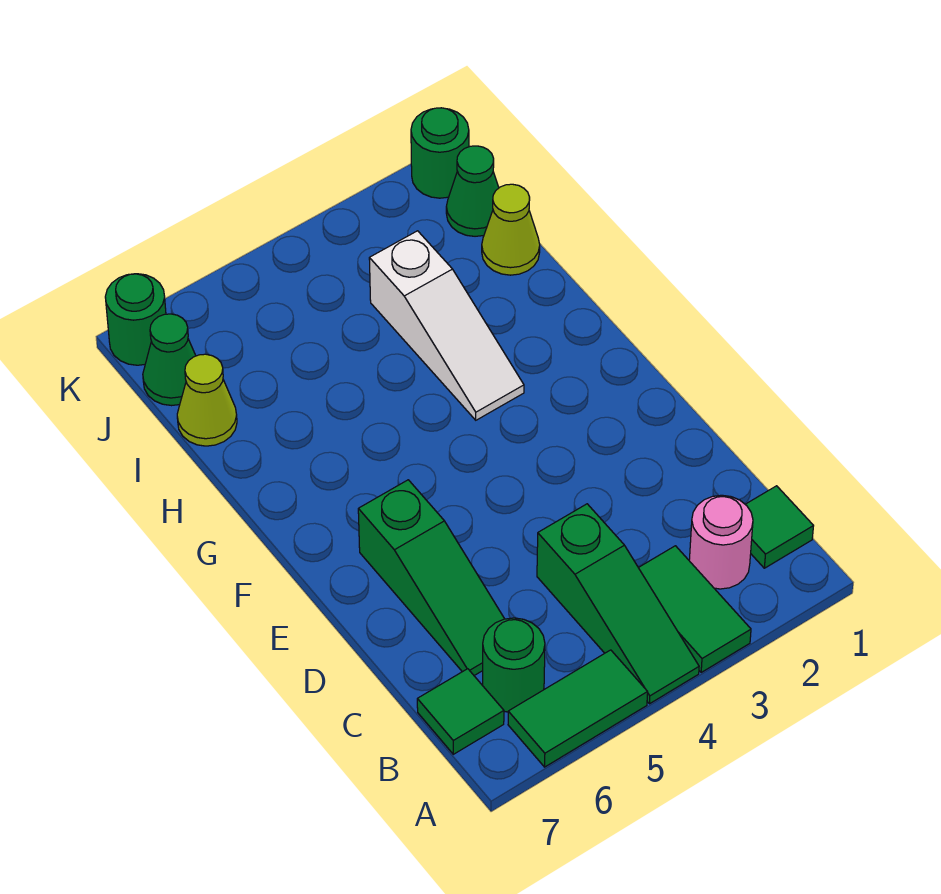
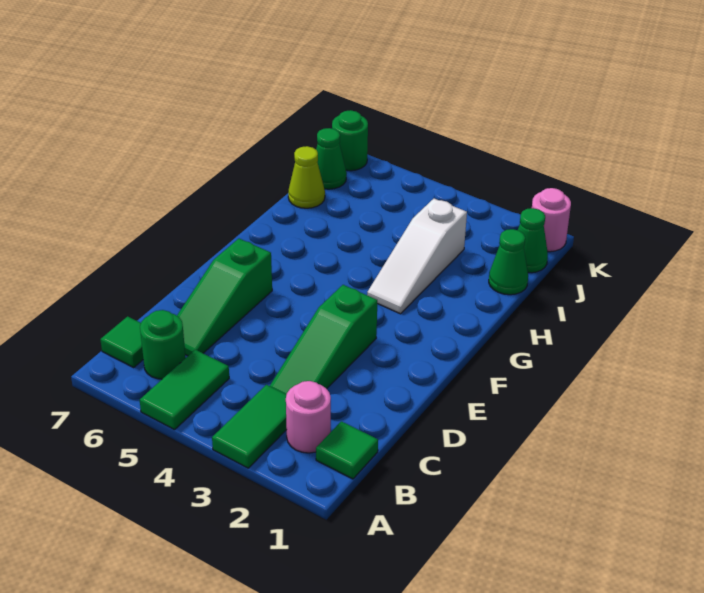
green 1x3 slope [537,504,699,704] -> green 1x3 slope moved to [270,285,377,394]
green 1x2 tile [508,650,648,767] -> green 1x2 tile turned to [140,350,229,430]
lime 1x1 cone [482,184,540,275] -> green 1x1 cone [489,229,528,295]
green 1x1 round brick [411,108,469,198] -> pink 1x1 round brick [532,188,571,252]

